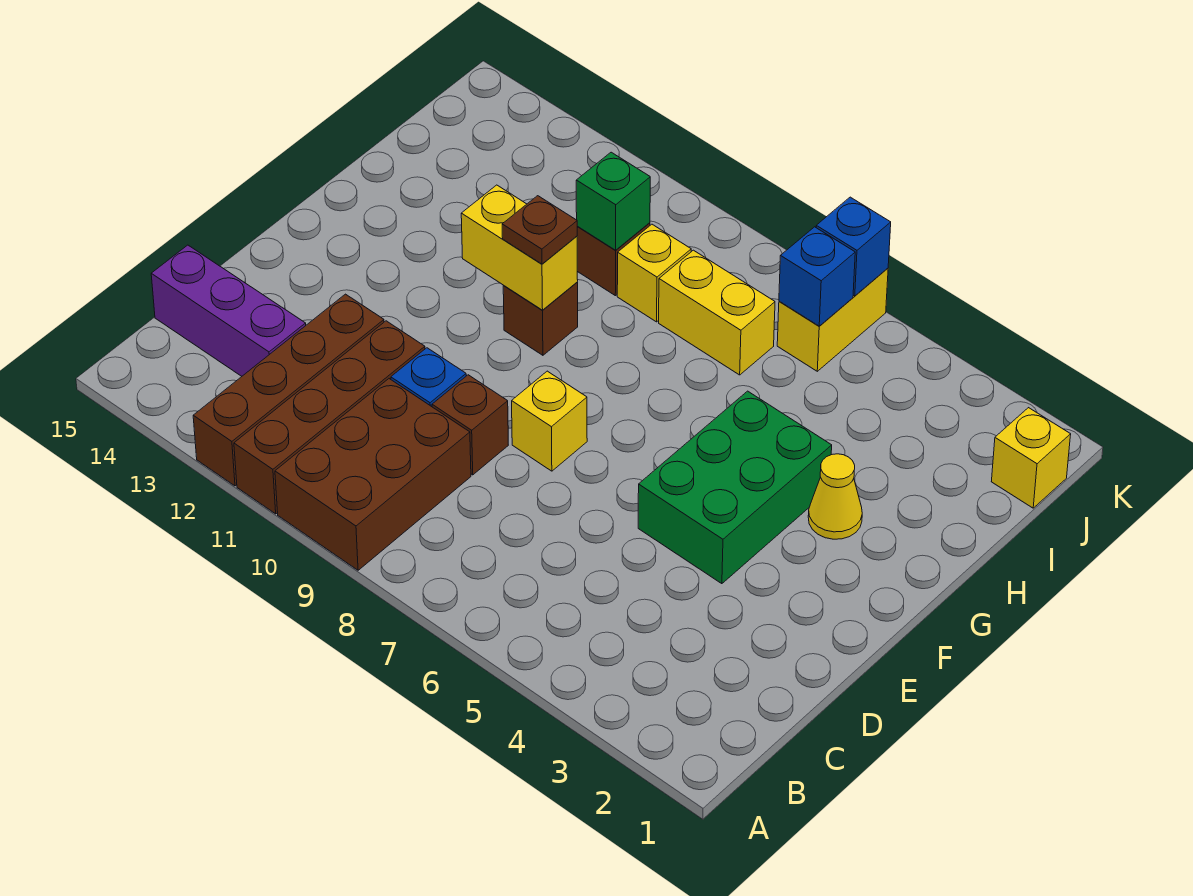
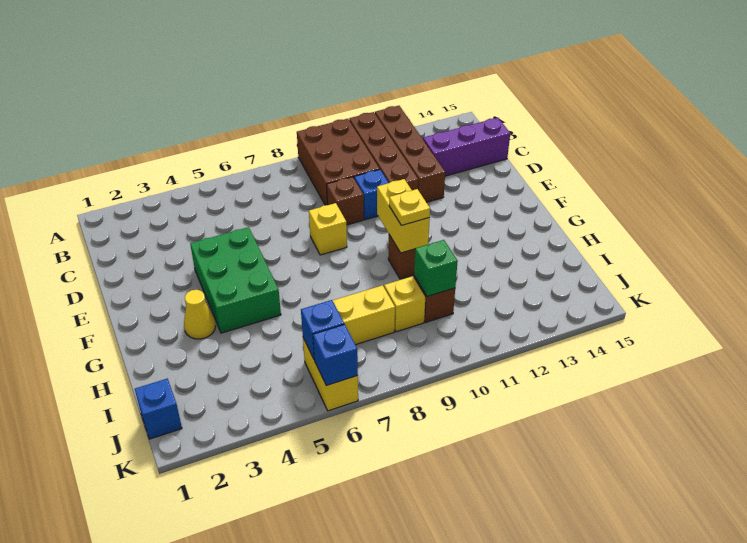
yellow 1x2 brick [461,185,578,310] -> yellow 1x2 brick turned to [377,179,430,253]
brown 1x1 plate [502,196,577,264] -> yellow 1x1 plate [389,189,430,225]
yellow 1x1 brick [991,408,1071,508] -> blue 1x1 brick [135,379,182,439]

